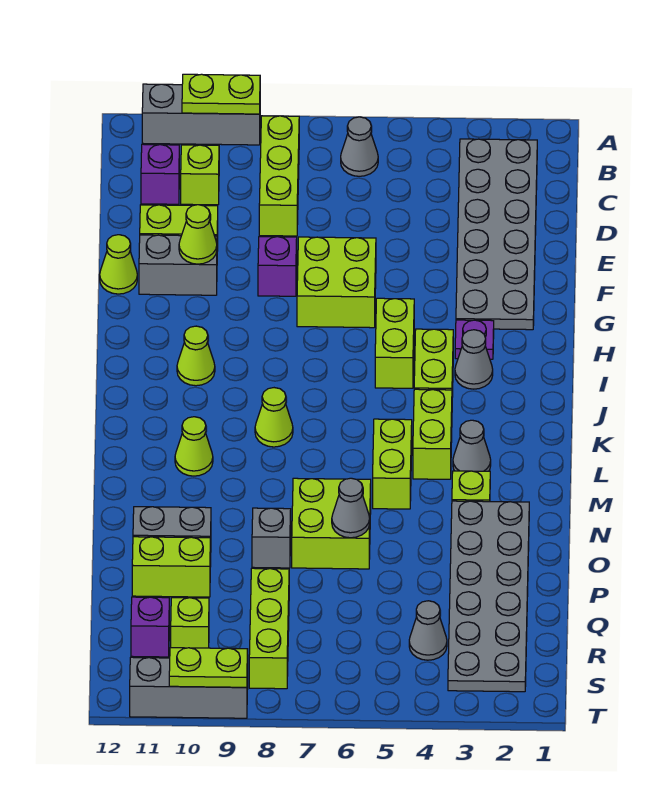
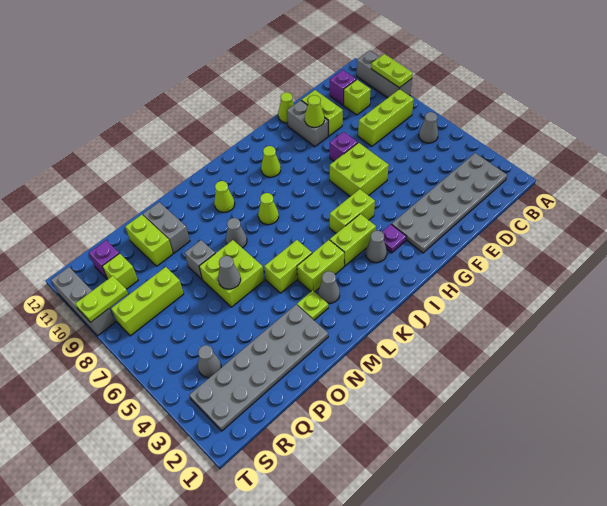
none -> grey 1x1 cone [226,218,247,248]
lime 1x2 plate [169,648,248,687] -> lime 1x2 plate turned to [75,276,128,322]

